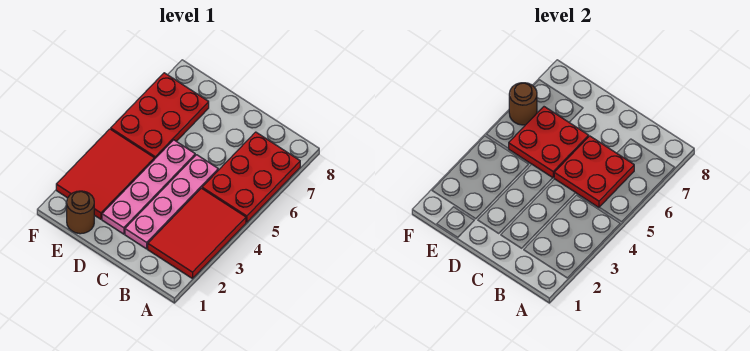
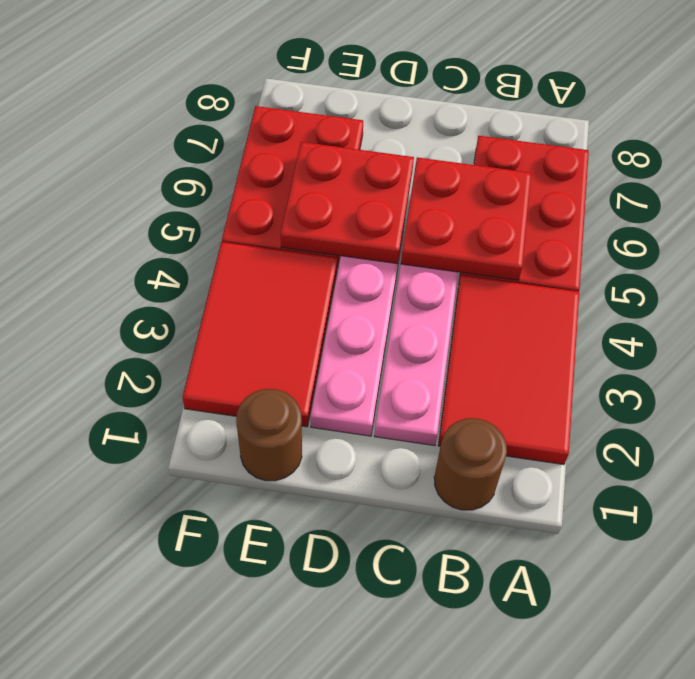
brown 1x1 round brick [509,83,537,125] -> brown 1x1 round brick moved to [434,418,507,510]

